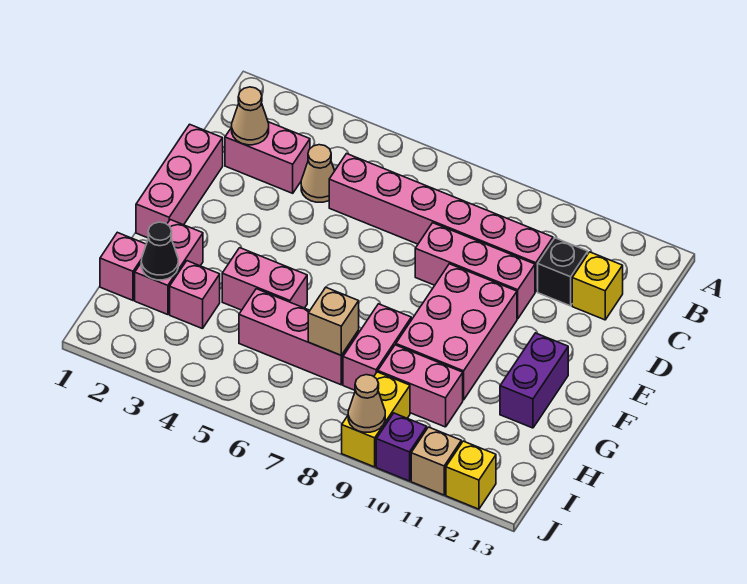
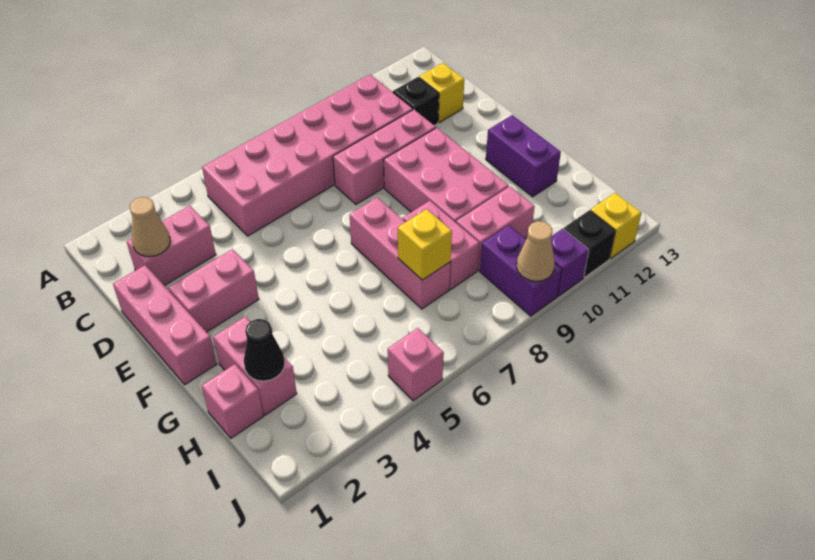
tan 1x1 cone [301,145,334,202] -> none
pink 1x6 brick [329,154,553,292] -> pink 2x6 brick [202,75,413,236]
pink 1x2 brick [222,248,307,310] -> pink 1x2 brick moved to [168,249,259,332]
pink 1x1 brick [170,261,220,329] -> pink 1x1 brick moved to [388,328,444,401]
pink 1x3 brick [239,289,359,385] -> pink 1x3 brick turned to [350,197,451,309]
tan 1x1 brick [308,287,359,355] -> yellow 1x1 brick [398,209,452,280]
yellow 1x2 brick [342,372,410,467] -> purple 1x2 brick [480,225,562,316]
tan 1x1 brick [411,427,461,495] -> black 1x1 brick [564,210,616,277]

